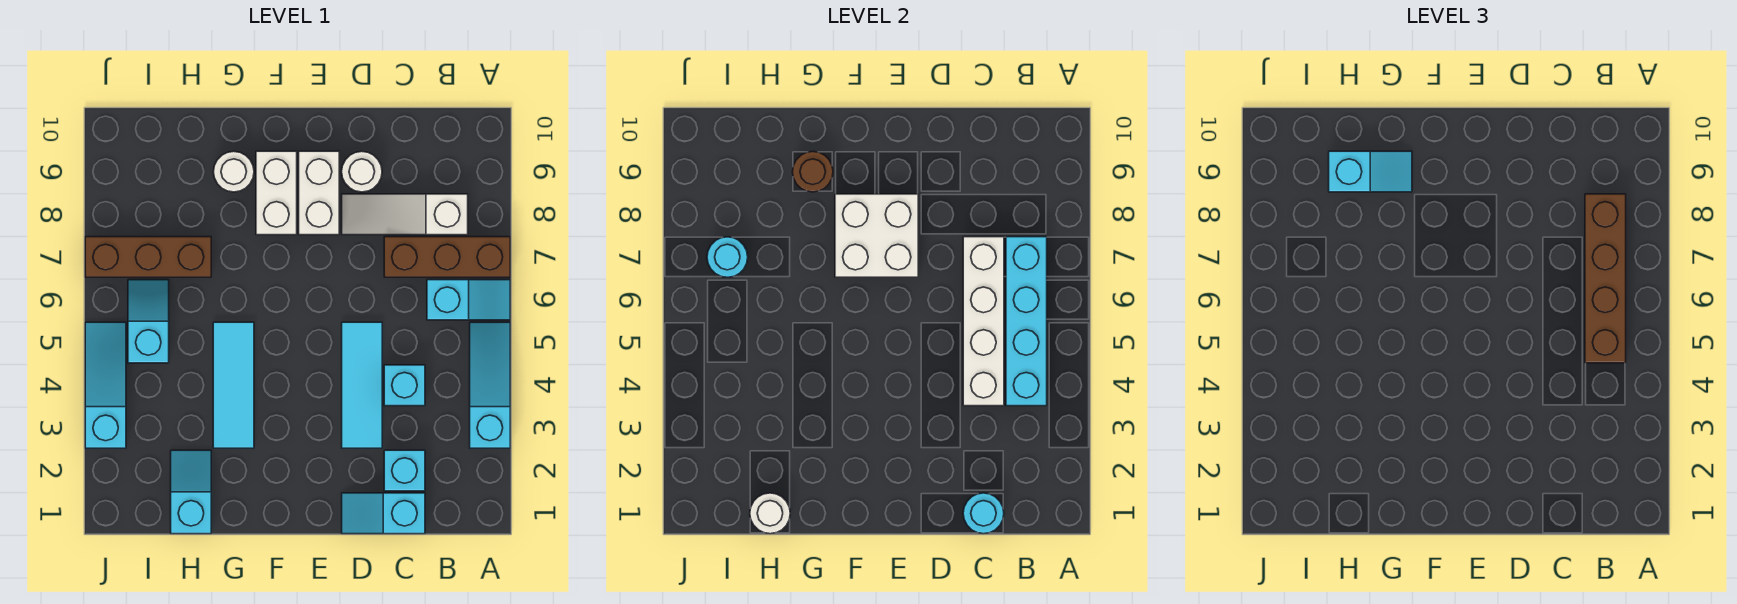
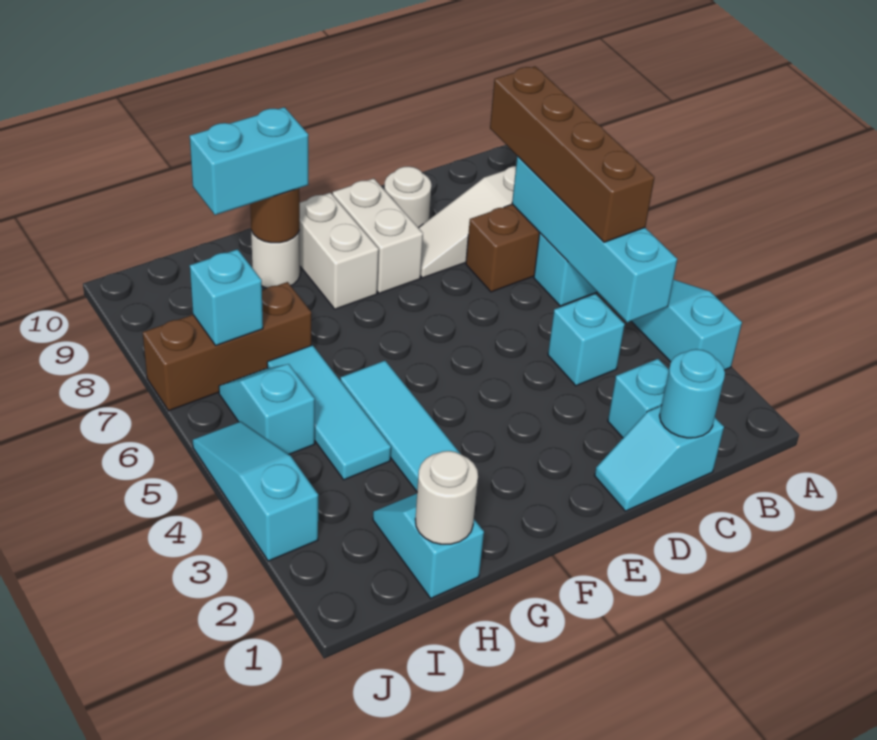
white 1x4 brick [963,237,1004,406] -> none
cyan 1x3 tile [342,322,382,448] -> cyan 1x3 tile moved to [267,345,391,480]
white 2x2 brick [835,194,918,277] -> none
cyan 1x2 slope [1329,151,1412,192] -> cyan 1x2 brick [190,107,308,215]
cyan 1x1 round brick [707,237,748,277] -> cyan 1x1 brick [190,249,263,345]

